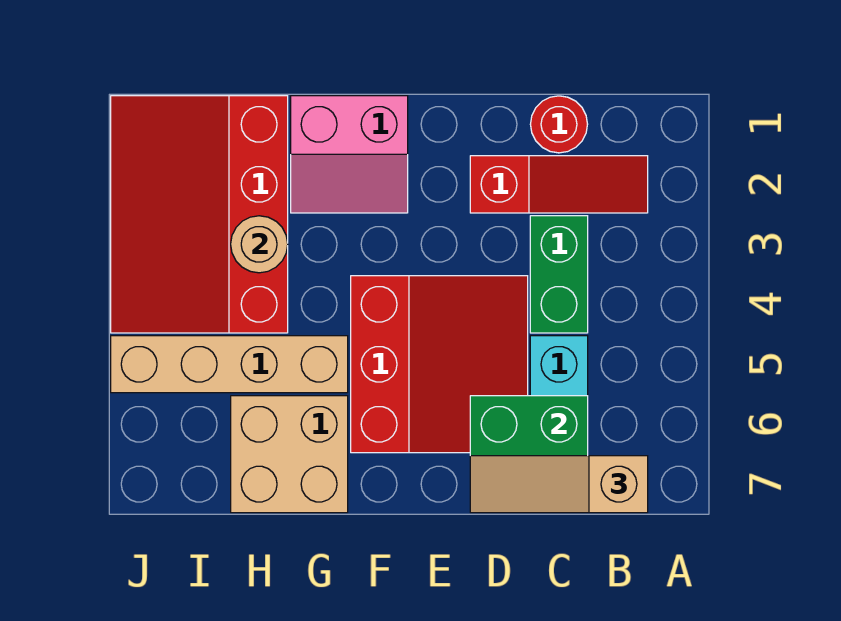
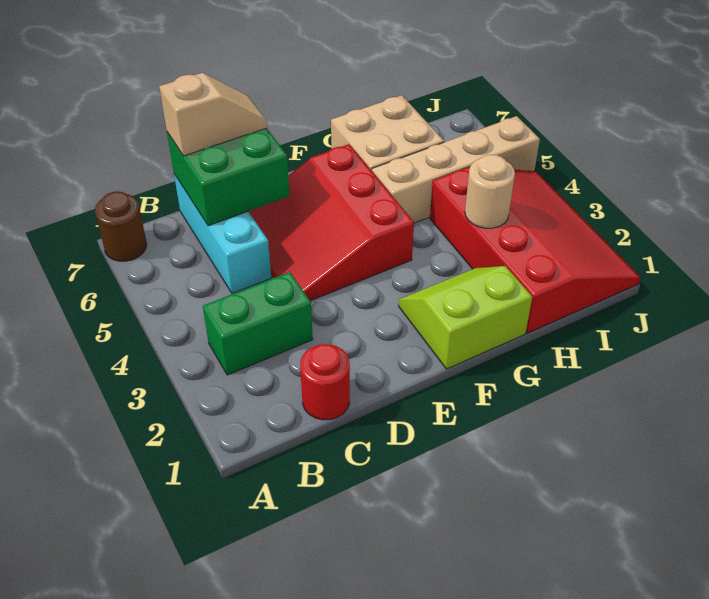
none -> brown 1x1 round brick [95,191,147,261]
red 1x3 slope [470,156,648,213] -> none
tan 1x3 slope [470,456,648,513] -> tan 1x2 slope [159,73,267,156]
green 1x2 brick [530,216,588,333] -> green 1x2 brick turned to [203,272,313,375]
pink 2x2 slope [291,96,408,213] -> lime 2x2 slope [399,266,532,369]

